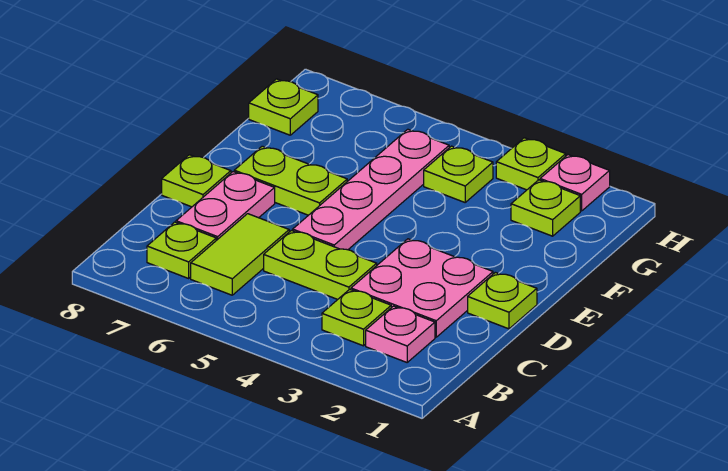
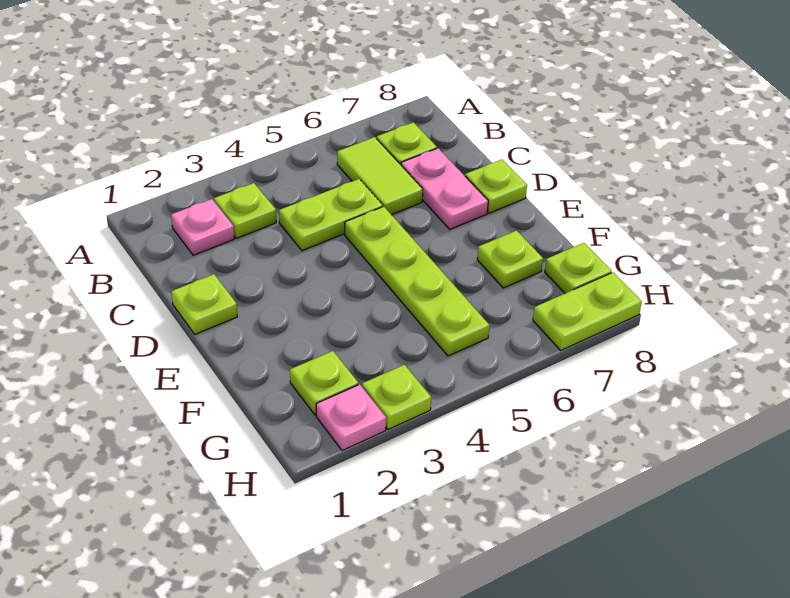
pink 2x2 plate [351,239,493,337] -> none
pink 1x4 plate [293,129,449,250] -> lime 1x4 plate [345,207,489,356]
lime 1x2 plate [234,146,347,215] -> lime 1x2 plate moved to [533,272,642,350]
lime 1x1 plate [424,146,493,202] -> lime 1x1 plate moved to [477,231,543,288]

